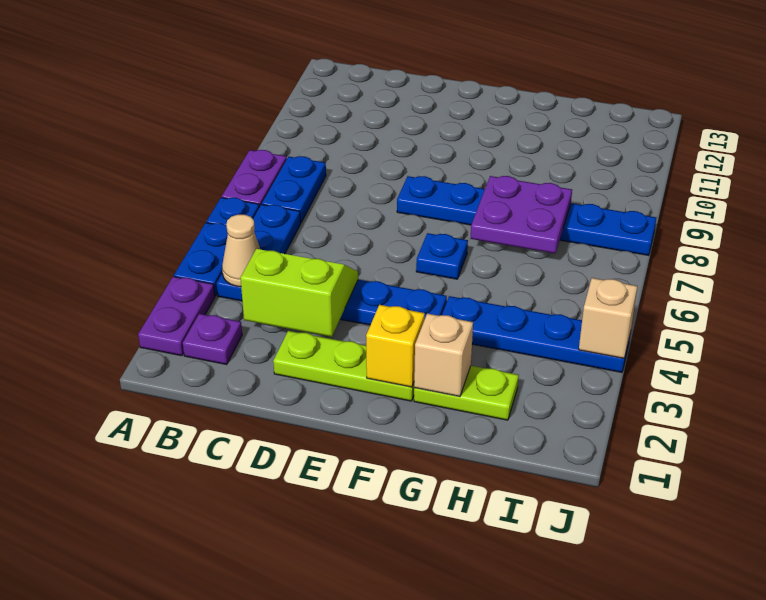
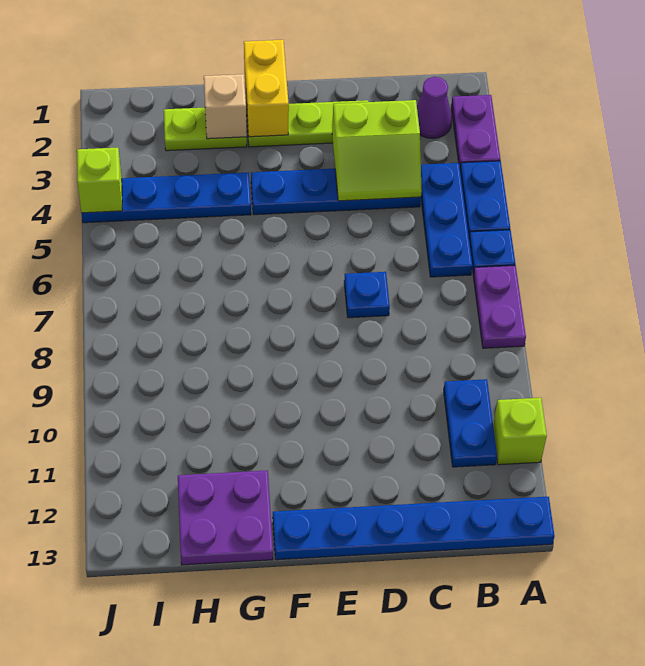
none -> lime 1x1 brick [493,398,547,465]
purple 1x1 plate [183,314,242,365] -> purple 1x1 cone [417,77,452,139]
tan 1x1 cone [222,215,261,287] -> none
blue 1x2 plate [262,156,326,223] -> blue 1x2 plate moved to [444,379,497,467]
blue 1x6 plate [397,176,656,255] -> blue 1x6 plate moved to [273,497,554,560]
yellow 1x1 brick [366,305,425,387] -> yellow 1x2 brick [244,40,289,137]
blue 1x1 plate [416,233,468,279] -> blue 1x1 plate moved to [344,272,390,318]
purple 2x2 plate [471,176,572,253] -> purple 2x2 plate moved to [178,470,273,565]
tan 1x1 brick [579,278,637,358] -> lime 1x1 brick [77,148,122,213]

